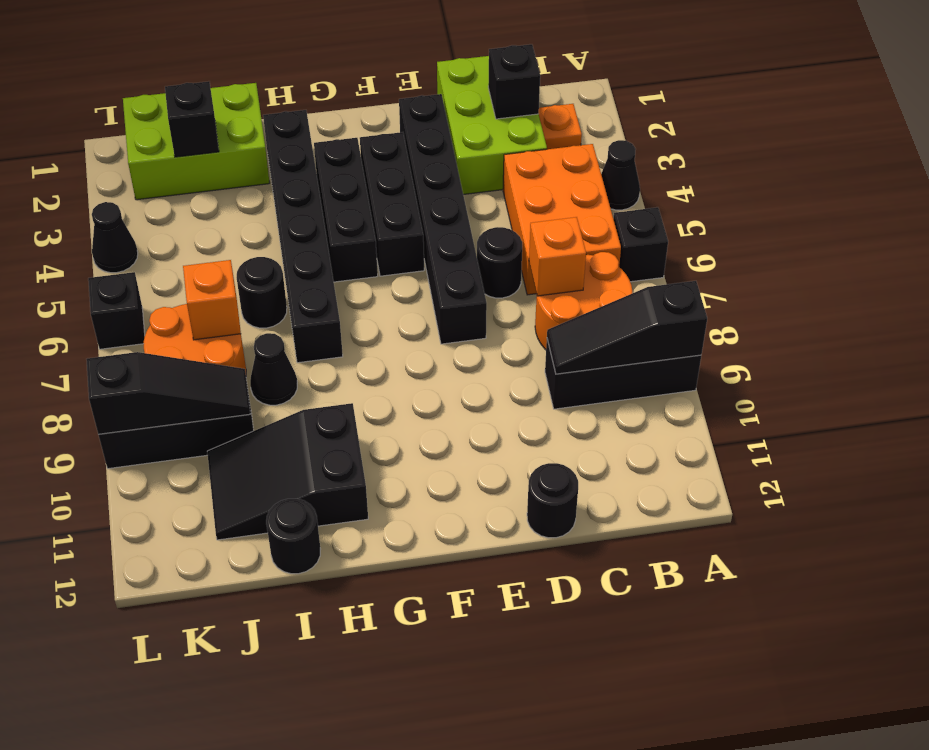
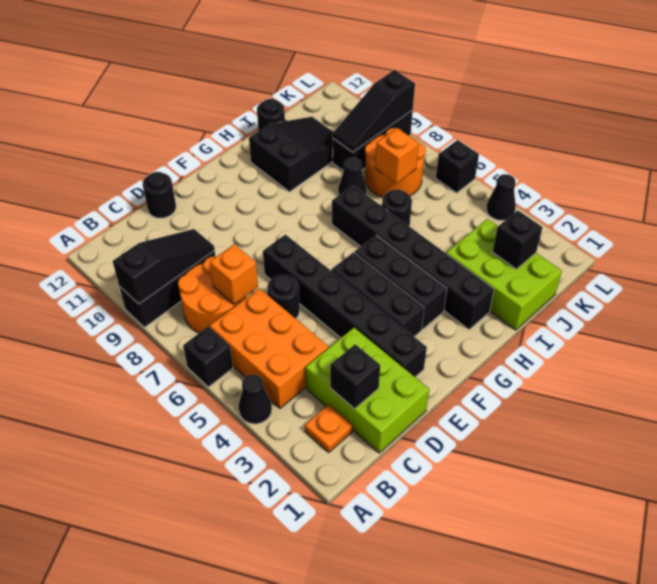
lime 2x3 brick [123,83,270,200] -> lime 2x3 brick turned to [446,219,562,330]

